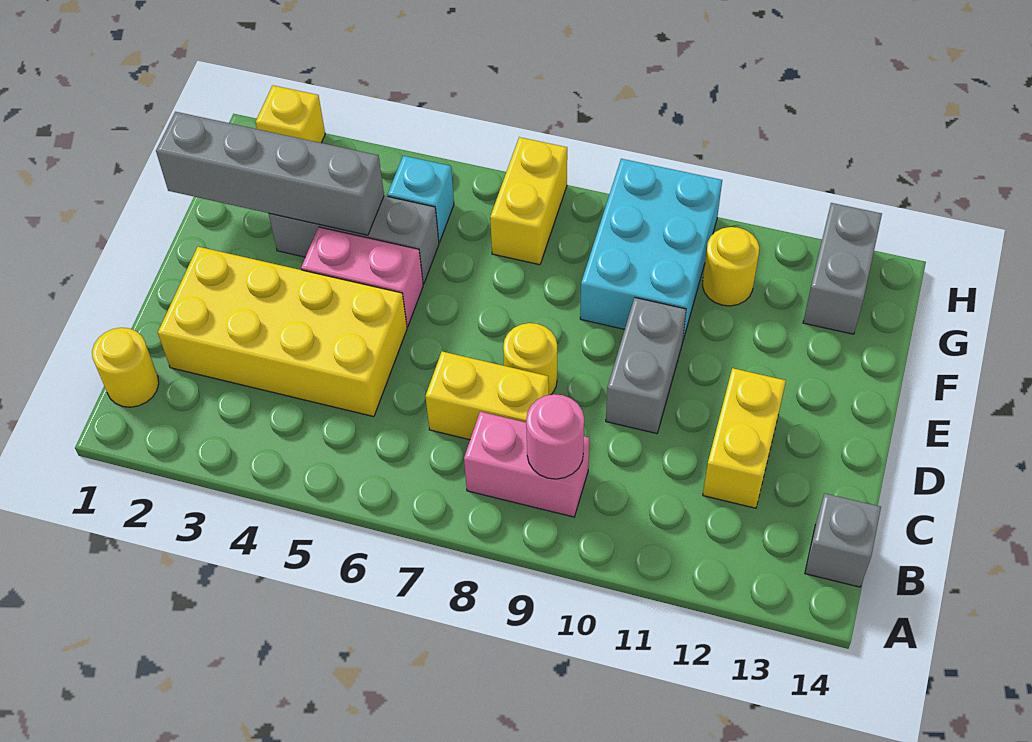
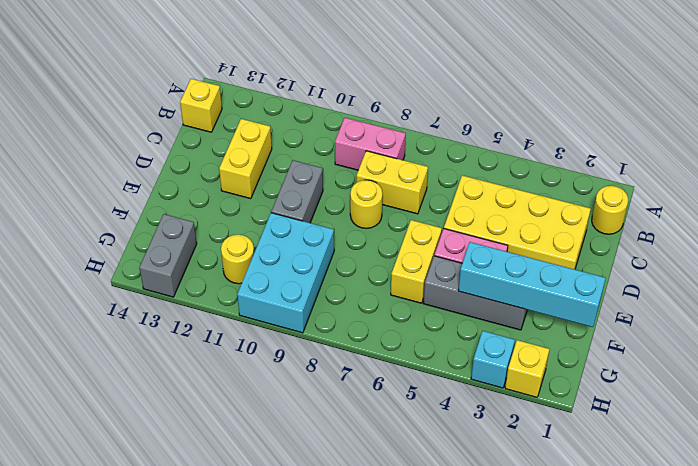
pink 1x1 round brick [526,394,584,479] -> none
grey 1x1 brick [805,493,881,587] -> yellow 1x1 brick [180,79,222,132]
grey 1x4 brick [156,112,384,235] -> cyan 1x4 brick [458,242,606,327]
cyan 1x1 brick [388,156,454,242] -> cyan 1x1 brick moved to [471,331,515,388]
yellow 1x2 brick [490,137,567,265] -> yellow 1x2 brick moved to [391,220,442,303]

